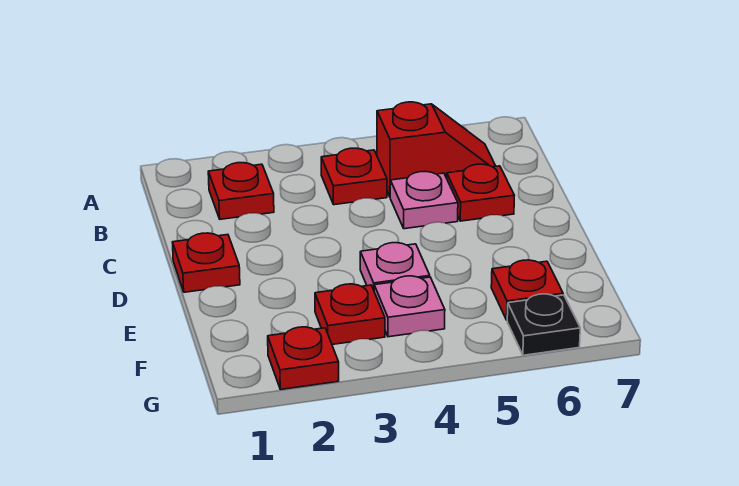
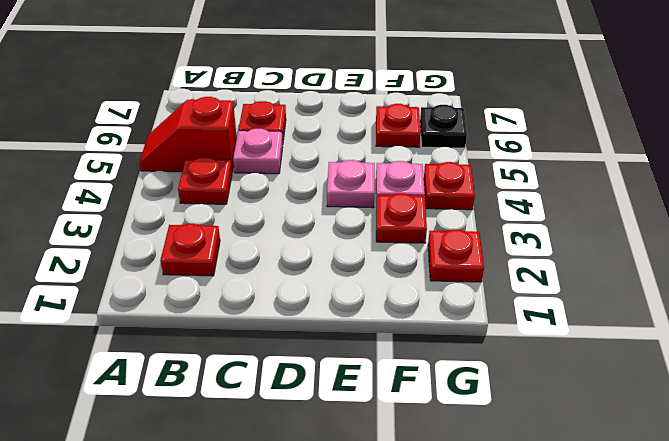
red 1x2 slope [377,102,495,196] -> red 1x2 slope turned to [139,97,237,172]
red 1x1 plate [172,233,240,292] -> red 1x1 plate moved to [424,162,475,210]

